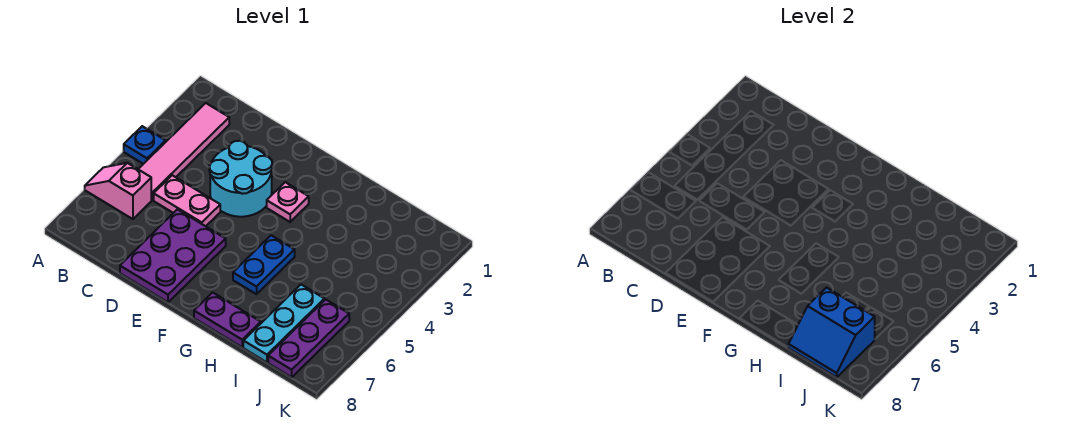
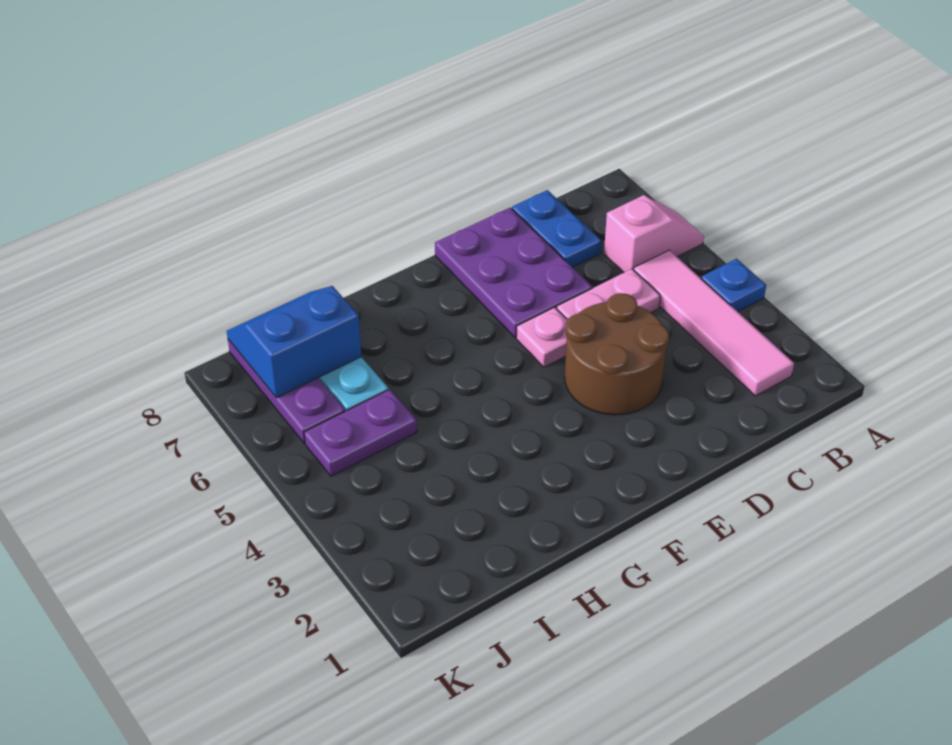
cyan 2x2 round brick [209,141,272,217] -> brown 2x2 round brick [565,293,669,415]
pink 1x1 plate [267,182,309,222] -> pink 1x1 plate moved to [516,307,567,367]
blue 1x2 plate [233,235,295,294] -> blue 1x2 plate moved to [512,190,602,267]
purple 1x2 plate [194,293,261,347] -> purple 1x2 plate moved to [304,389,417,476]

